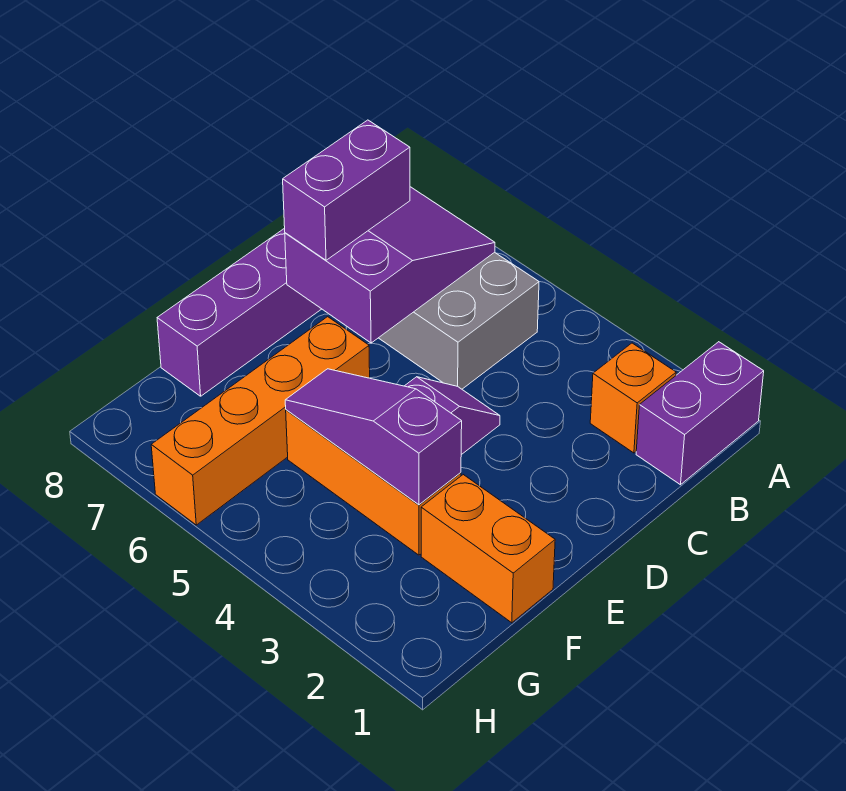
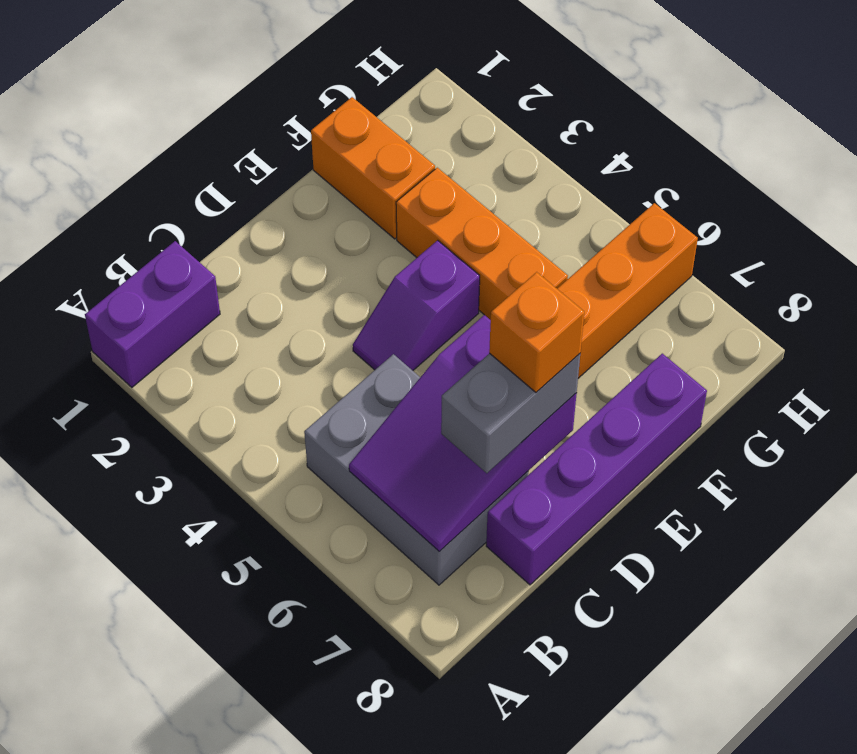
orange 1x1 brick [590,343,676,453] -> orange 1x1 brick moved to [489,272,584,392]
purple 1x2 brick [283,120,410,260] -> grey 1x2 brick [441,353,580,473]
purple 1x3 slope [285,369,462,505] -> none

